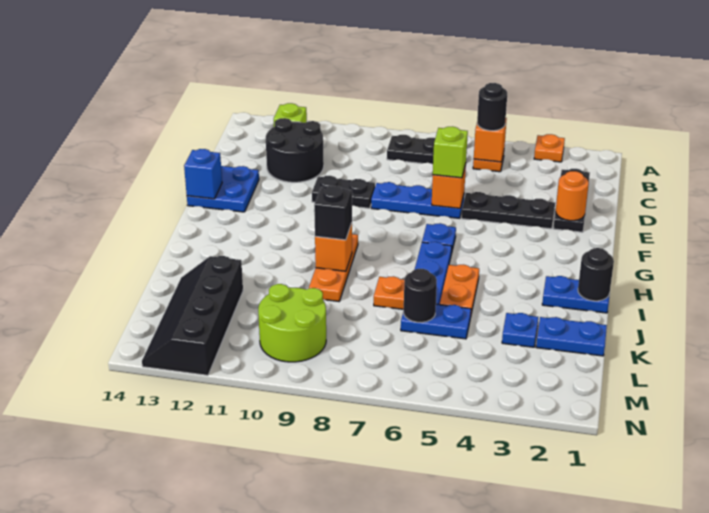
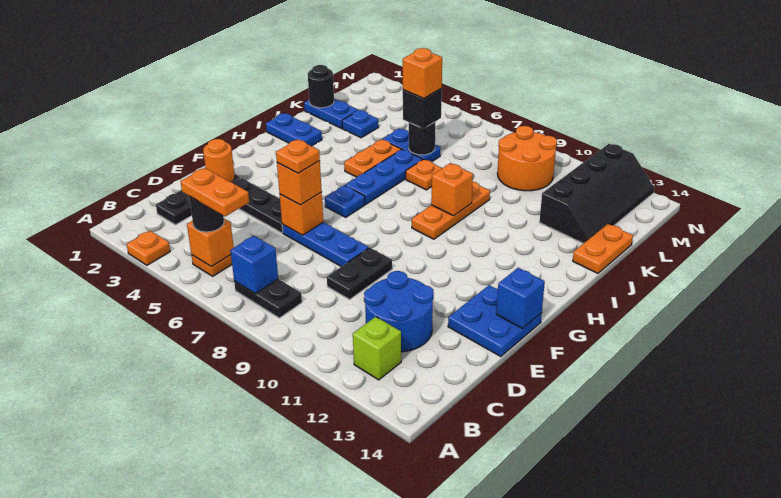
none -> orange 1x2 plate [180,168,249,216]
none -> blue 1x1 brick [230,236,278,294]
black 2x2 round brick [266,118,324,182] -> blue 2x2 round brick [364,271,434,352]
lime 1x1 brick [433,127,468,178] -> orange 1x1 brick [277,161,322,205]
none -> orange 1x1 plate [276,139,320,173]
black 1x2 plate [312,176,375,208] -> black 1x2 plate turned to [327,248,392,299]
black 1x1 round brick [578,248,614,301] -> black 1x1 round brick moved to [308,65,334,108]
black 1x1 brick [314,186,352,240] -> black 1x1 brick moved to [403,89,442,129]
none -> orange 1x2 plate [573,224,633,273]
none -> orange 1x1 brick [403,48,442,99]
lime 2x2 round brick [258,284,326,362] -> orange 2x2 round brick [497,126,557,191]

